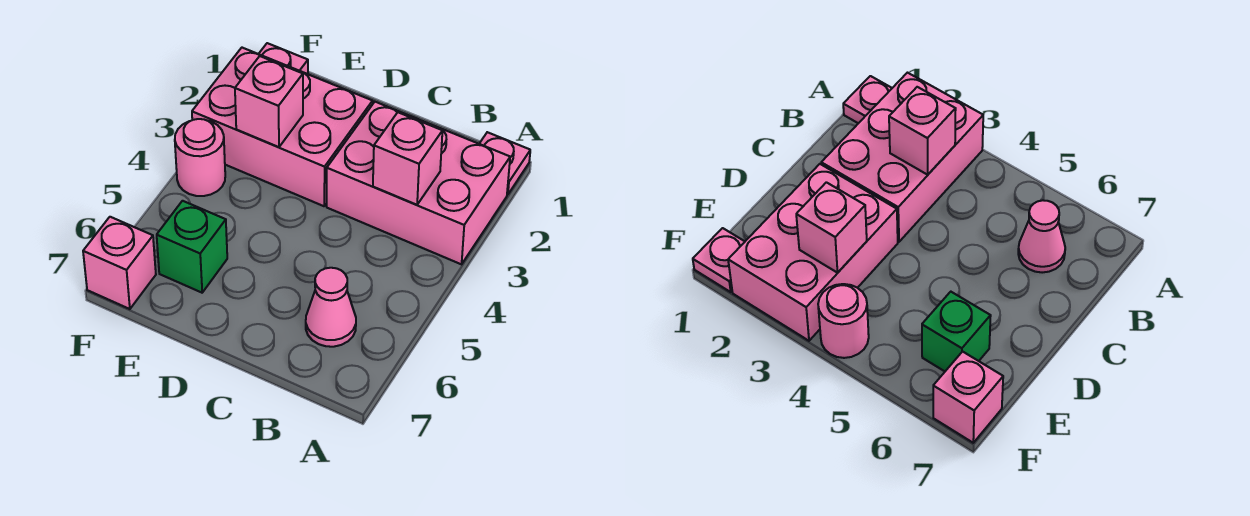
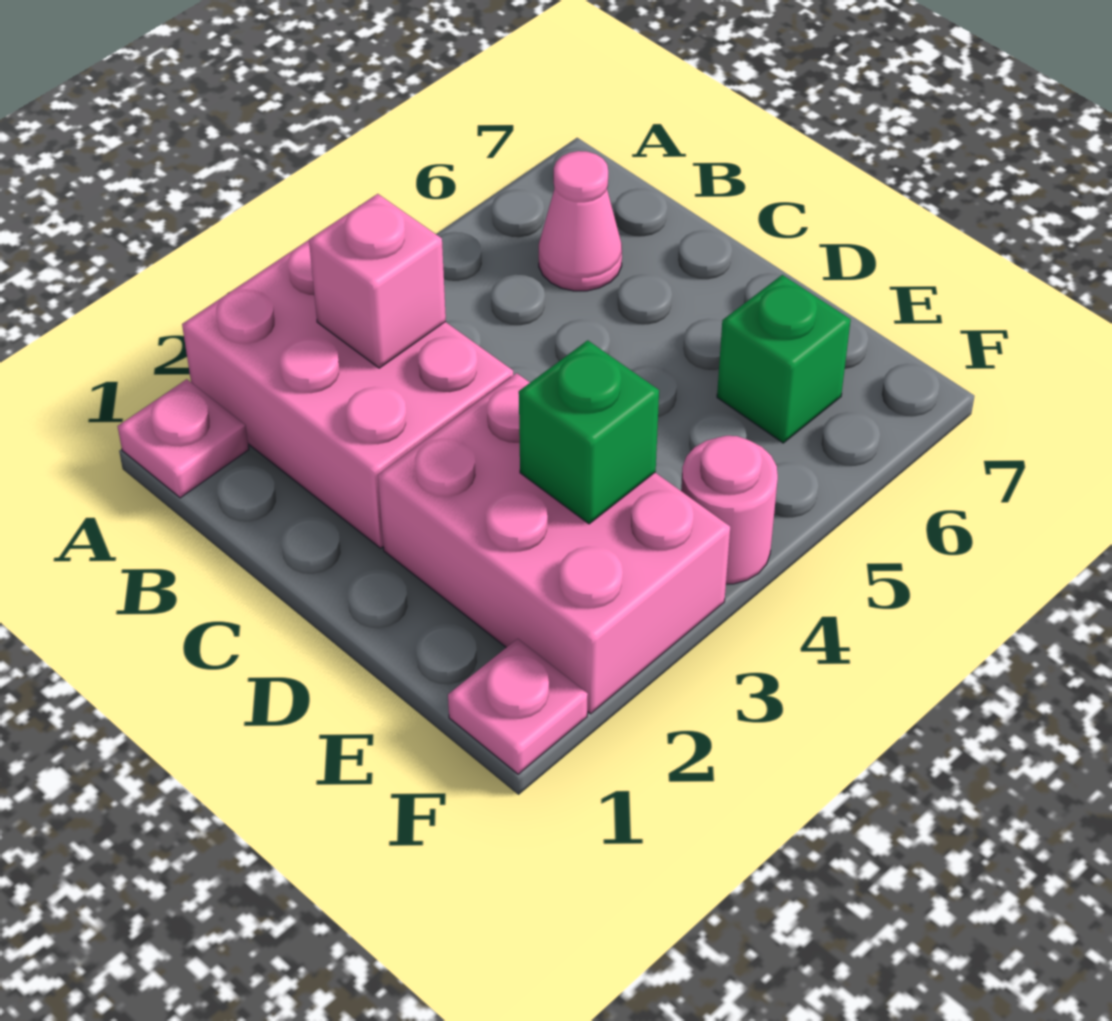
pink 1x1 brick [235,56,303,147] -> green 1x1 brick [519,340,659,524]
pink 1x1 brick [83,217,156,309] -> none

